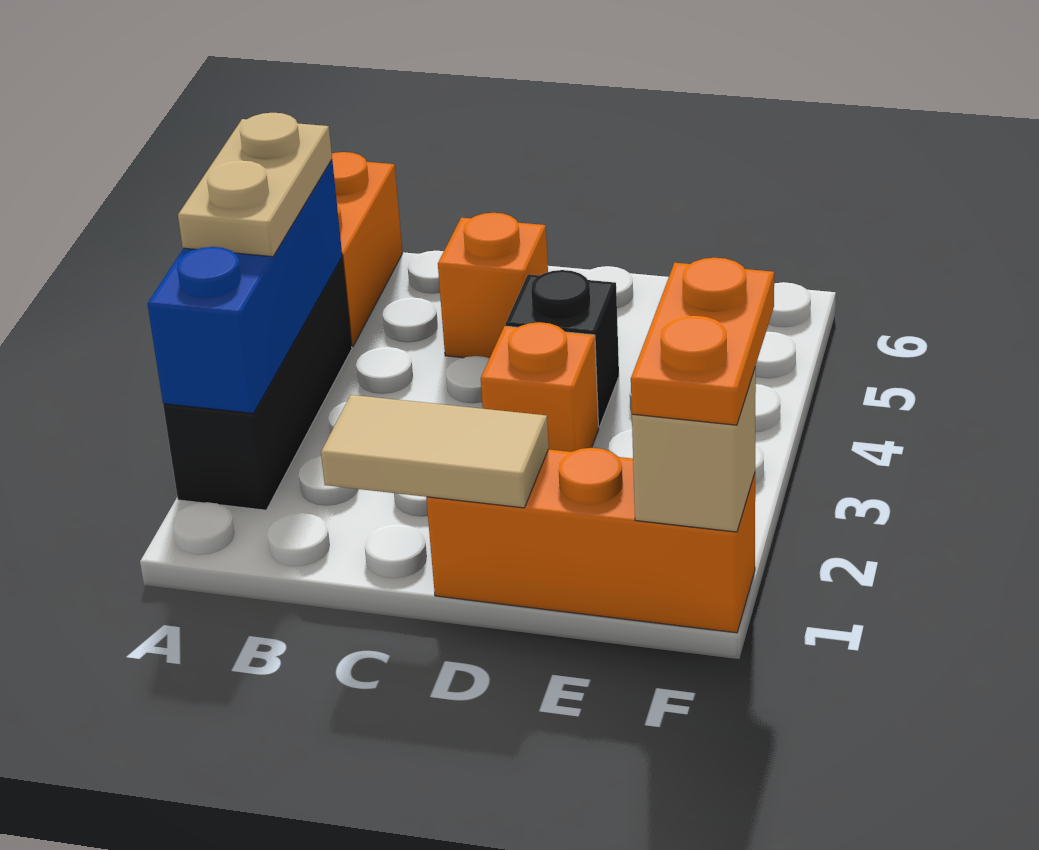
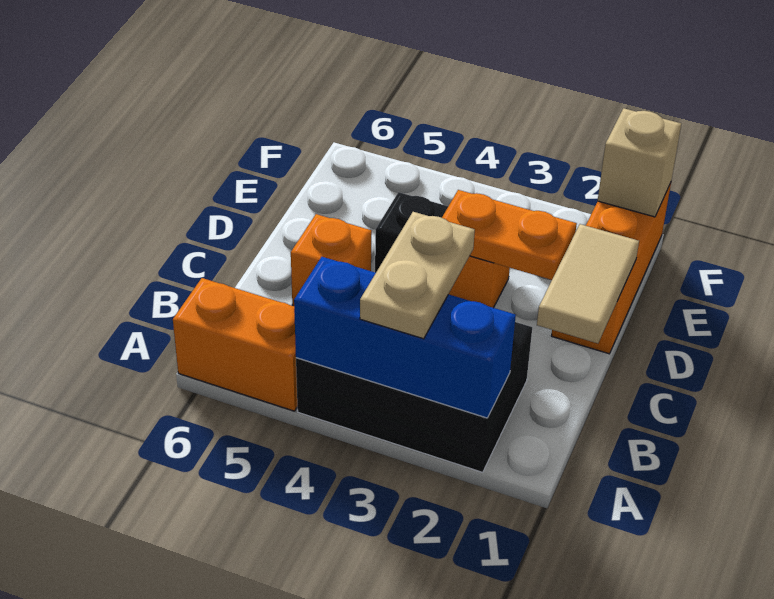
black 1x3 brick [163,258,352,510] -> black 2x3 brick [296,322,532,472]
tan 1x2 plate [178,113,332,257] -> tan 1x2 plate turned to [360,212,475,339]
orange 1x2 plate [631,258,774,425] -> orange 1x2 plate moved to [442,190,577,280]

